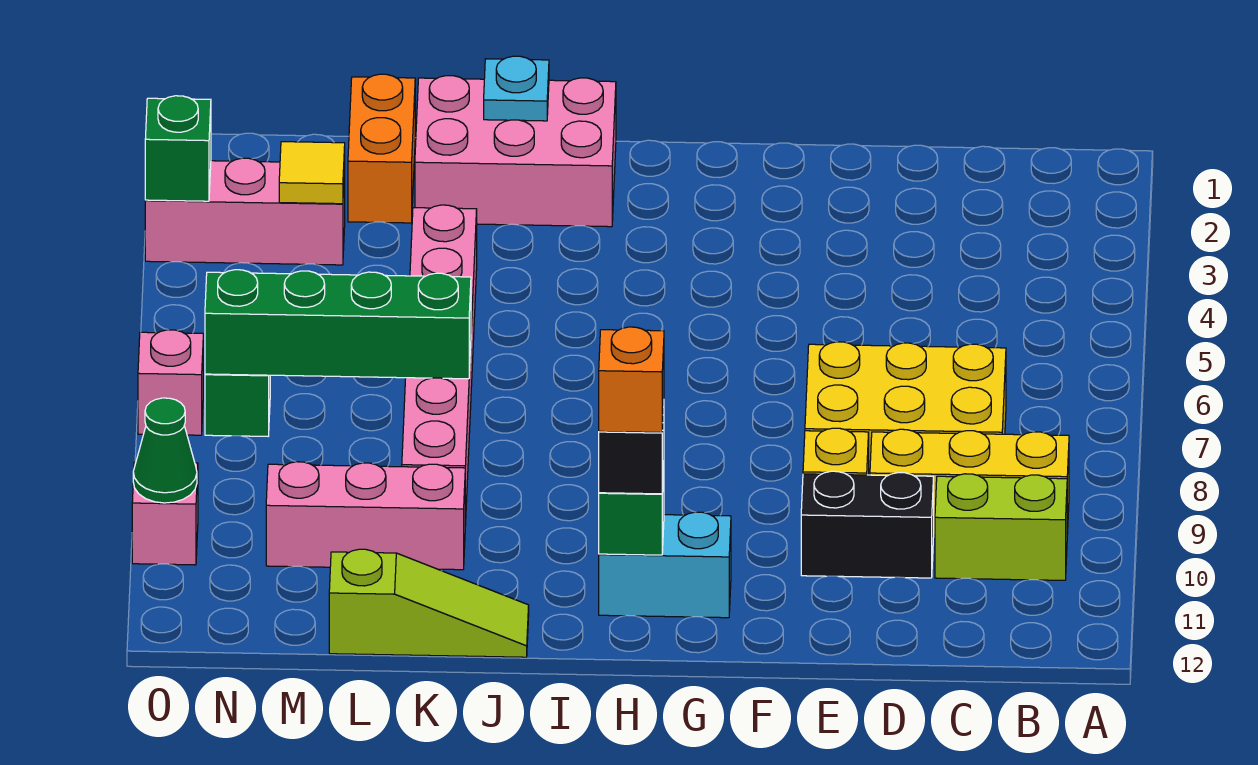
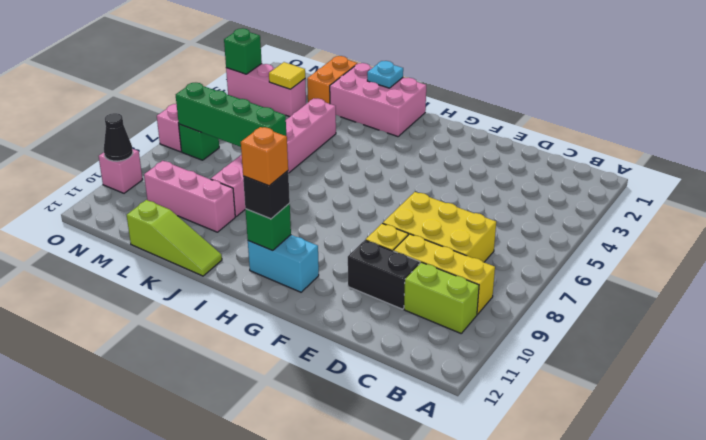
green 1x1 cone [133,398,197,503] -> black 1x1 cone [104,113,133,161]

